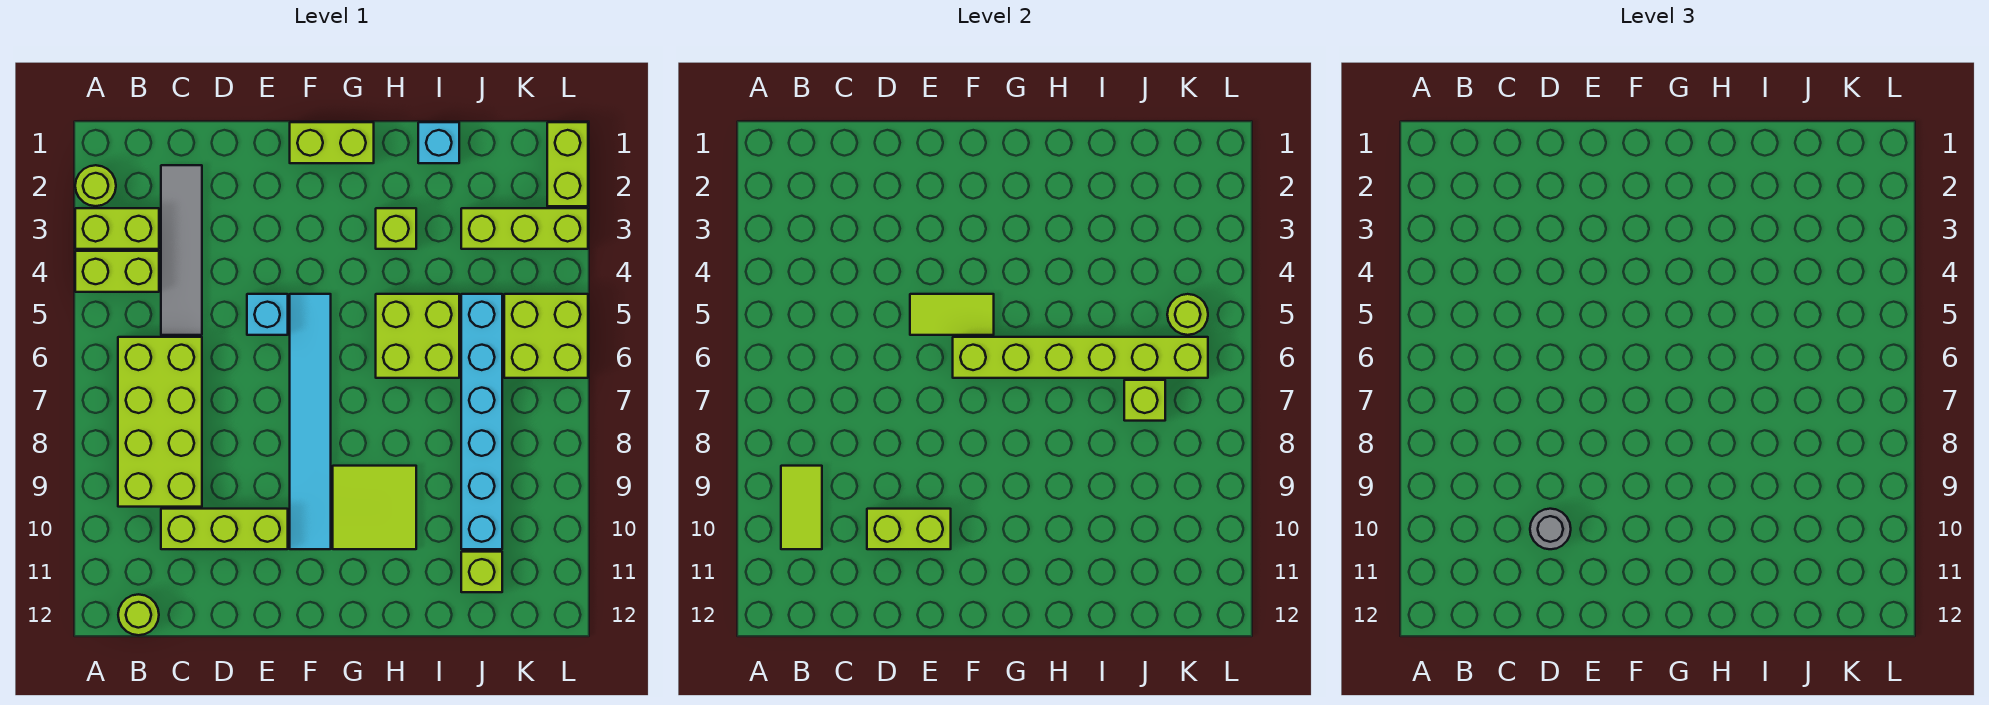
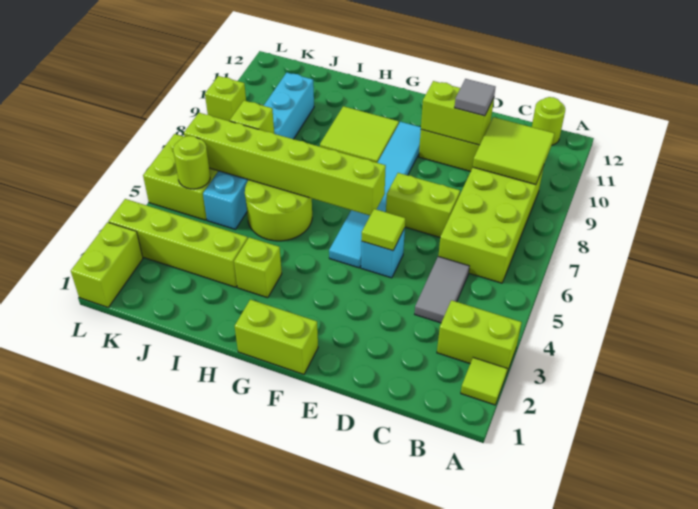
lime 1x1 round brick [75,165,116,206] -> lime 1x1 tile [461,358,507,405]
lime 1x2 brick [75,251,159,292] -> lime 1x2 brick moved to [386,173,460,237]
lime 1x2 tile [781,466,822,549] -> lime 2x2 tile [473,117,555,185]
grey 1x4 tile [161,165,202,335] -> grey 1x2 tile [415,257,469,323]
grey 1x1 round brick [1530,509,1571,549] -> grey 1x1 tile [454,79,496,116]
lime 1x2 tile [910,294,994,335] -> lime 1x1 tile [361,209,405,251]
lime 2x2 brick [376,294,459,378] -> lime 2x2 round brick [245,180,312,241]
cyan 1x1 brick [418,122,459,163] -> none
lime 1x3 brick [461,208,588,249] -> lime 1x4 brick [108,199,248,287]
lime 1x1 brick [461,552,502,592] -> lime 1x1 brick moved to [205,76,246,121]

